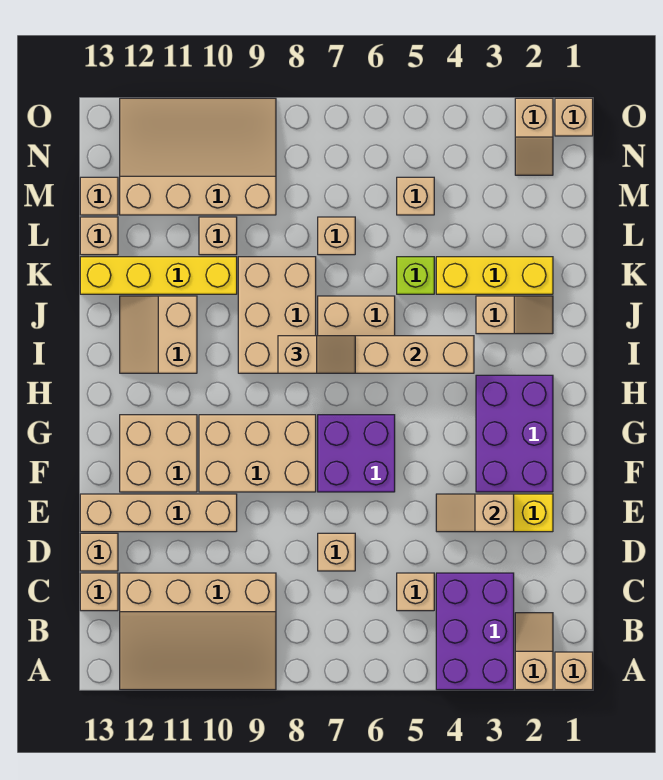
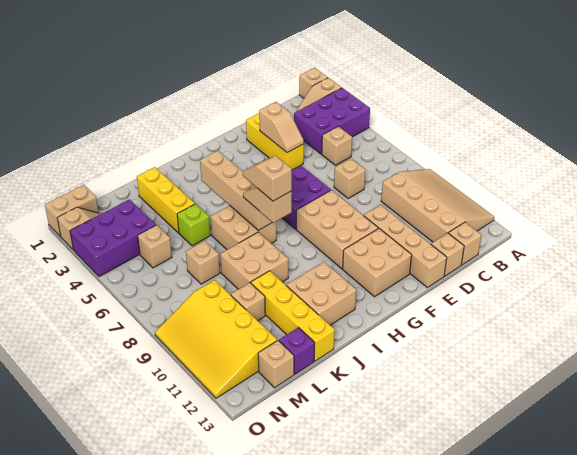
purple 2x3 brick [476,375,553,492] -> purple 2x3 brick moved to [70,199,156,277]
tan 2x3 brick [238,257,316,373] -> tan 2x2 brick [220,232,288,289]
tan 2x2 slope [120,296,197,373] -> tan 2x2 brick [286,262,356,325]
tan 1x2 slope [476,296,553,334] -> tan 1x2 slope moved to [242,156,292,201]
tan 1x1 brick [80,217,118,255] -> purple 1x1 brick [279,327,315,374]
tan 3x4 slope [120,98,276,215] -> yellow 3x4 slope [155,280,277,398]
tan 1x1 brick [555,98,593,136] -> tan 1x2 brick [45,185,99,236]

